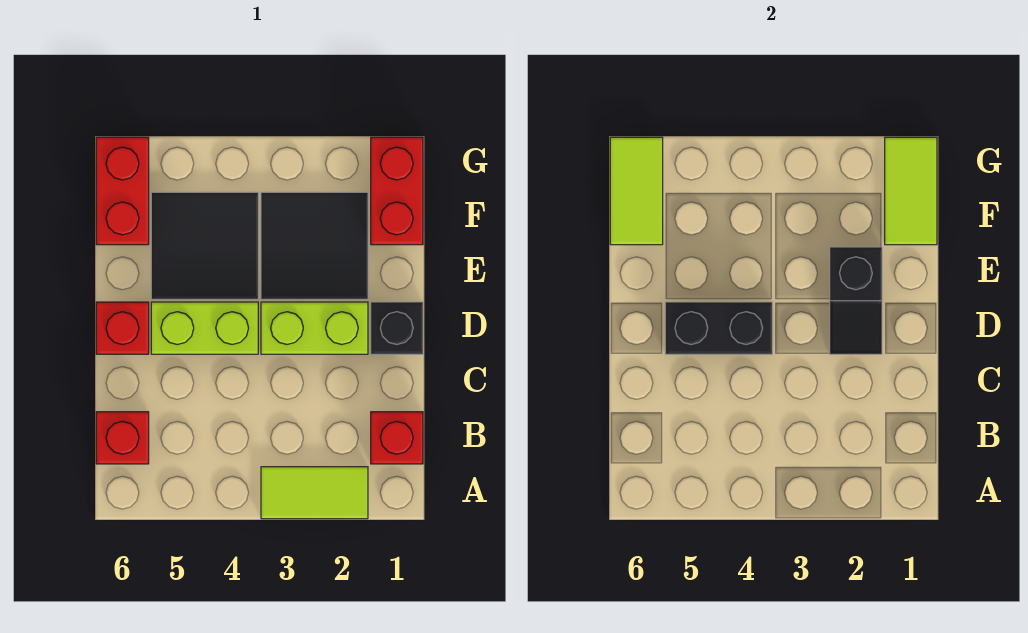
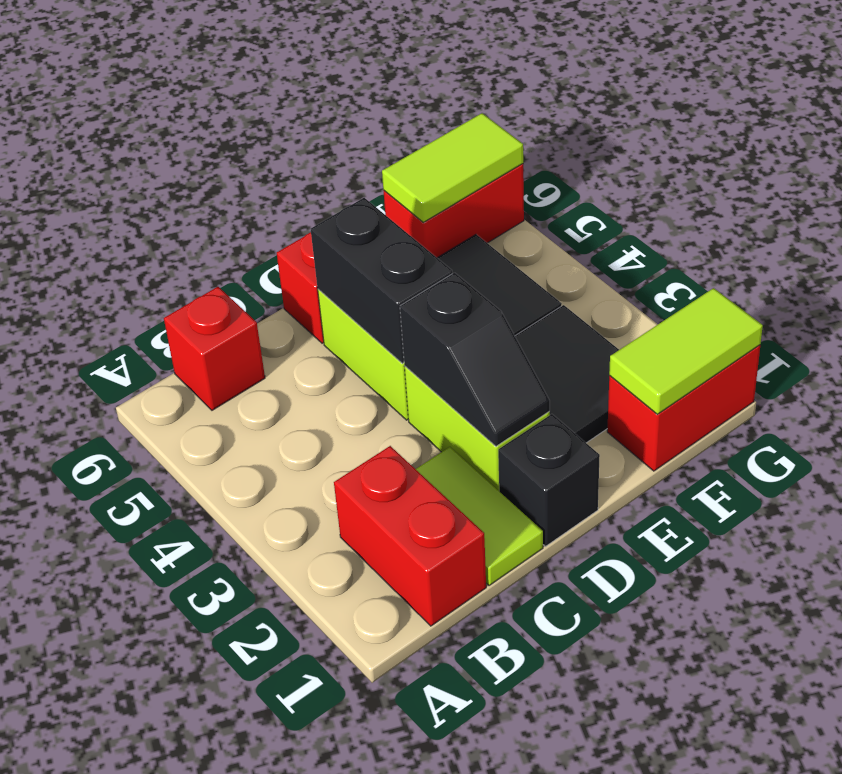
lime 1x2 tile [261,467,368,519] -> lime 1x2 tile moved to [416,447,543,586]
red 1x1 brick [371,412,423,464] -> red 1x2 brick [334,446,486,626]
black 1x2 slope [830,247,882,354] -> black 1x2 slope turned to [400,273,550,446]

